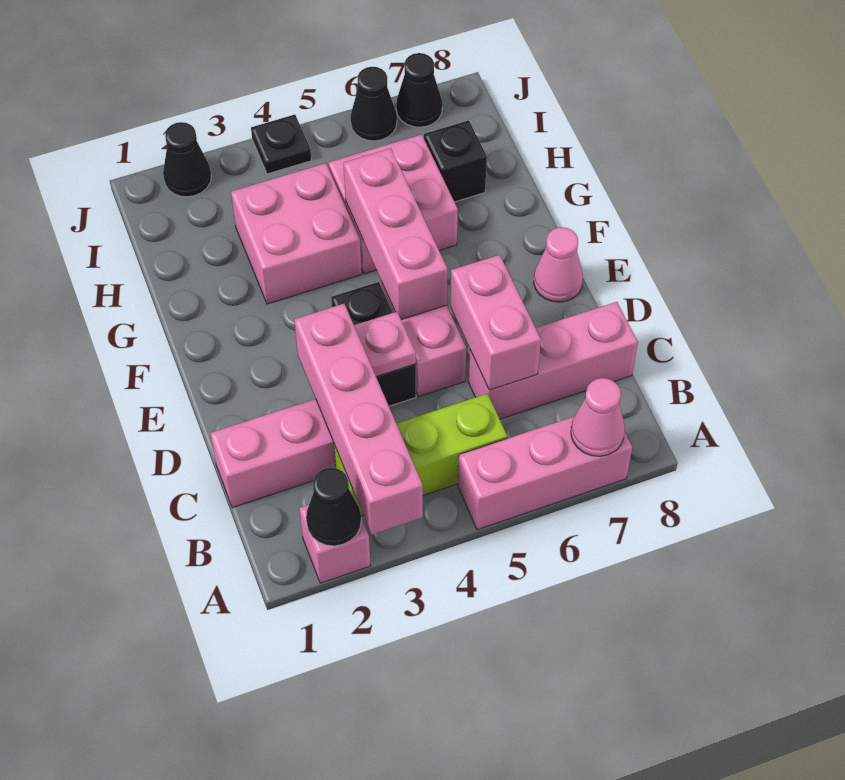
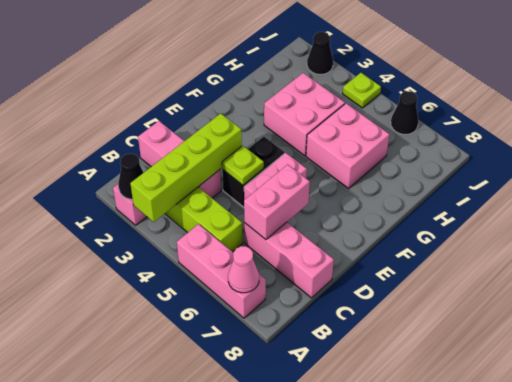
pink 1x4 brick [294,304,423,535] -> lime 1x4 brick [130,113,242,222]
pink 1x1 plate [354,312,416,376] -> lime 1x1 plate [222,146,264,185]
pink 1x3 brick [343,148,448,320] -> none
pink 1x1 cone [534,227,583,302] -> none
black 1x1 brick [424,120,487,202] -> none
black 1x1 plate [251,115,311,174] -> lime 1x1 plate [343,73,381,108]
black 1x1 cone [396,53,442,127] -> none

